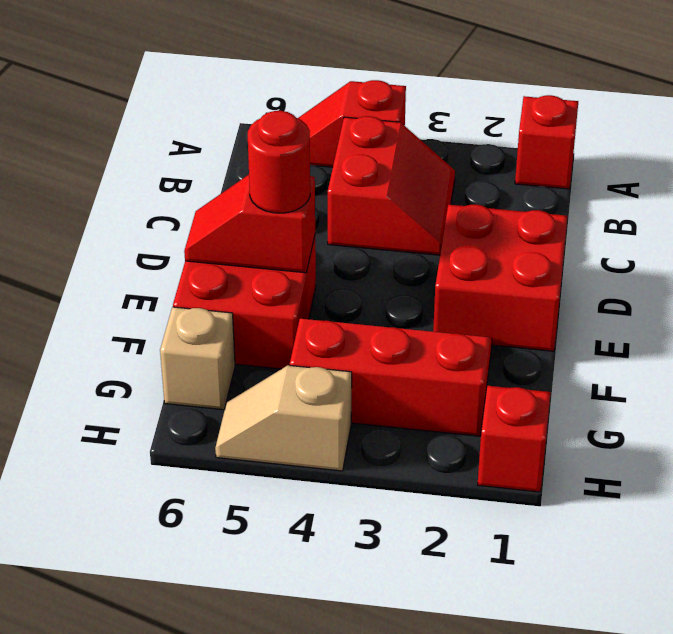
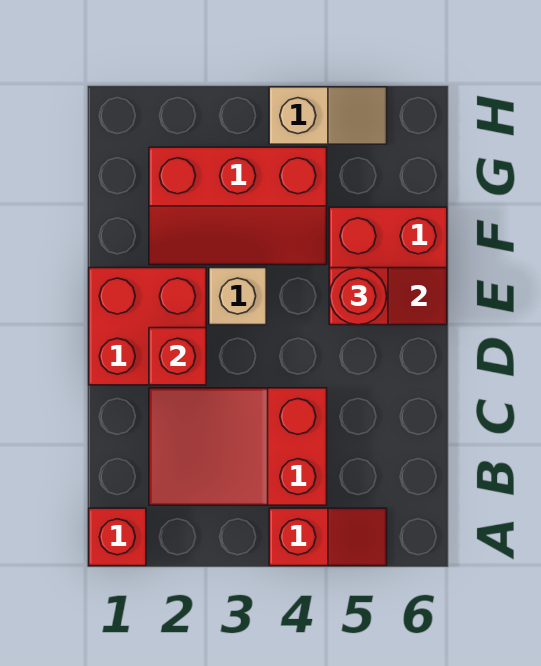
red 2x2 slope [328,116,455,255] -> red 2x3 slope [149,388,327,505]
tan 1x1 brick [160,307,235,410] -> tan 1x1 brick moved to [209,268,266,325]
red 1x1 brick [478,386,551,492] -> red 1x1 brick moved to [149,328,206,385]

